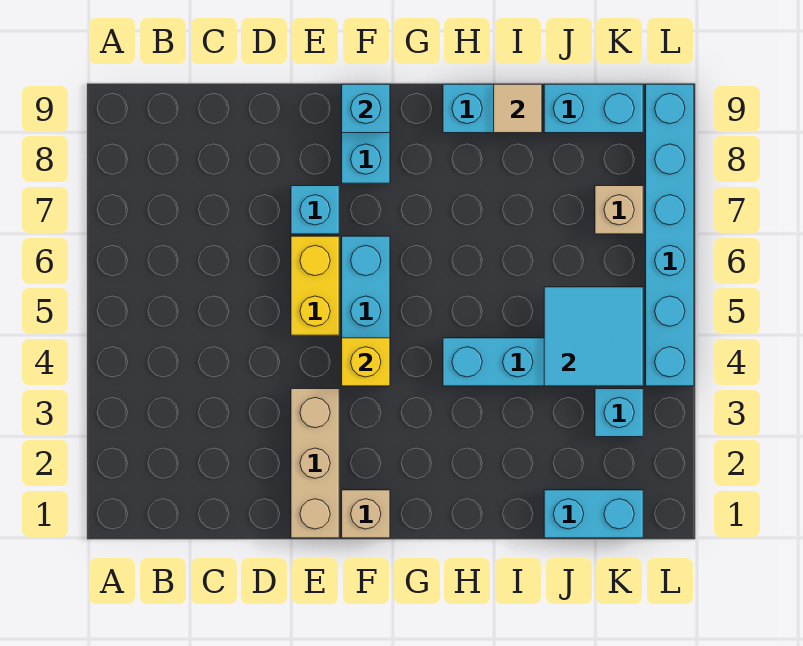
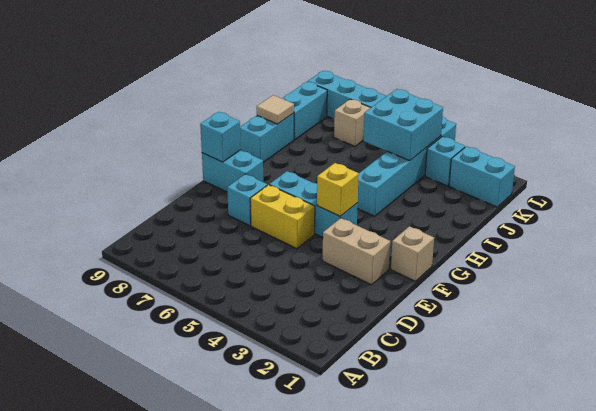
tan 1x3 brick [291,389,339,538] -> tan 1x2 brick [323,218,390,285]
cyan 1x2 brick [544,490,643,538] -> cyan 1x2 brick turned to [449,146,515,207]
cyan 2x2 tile [544,287,643,386] -> cyan 2x2 brick [363,89,443,161]

